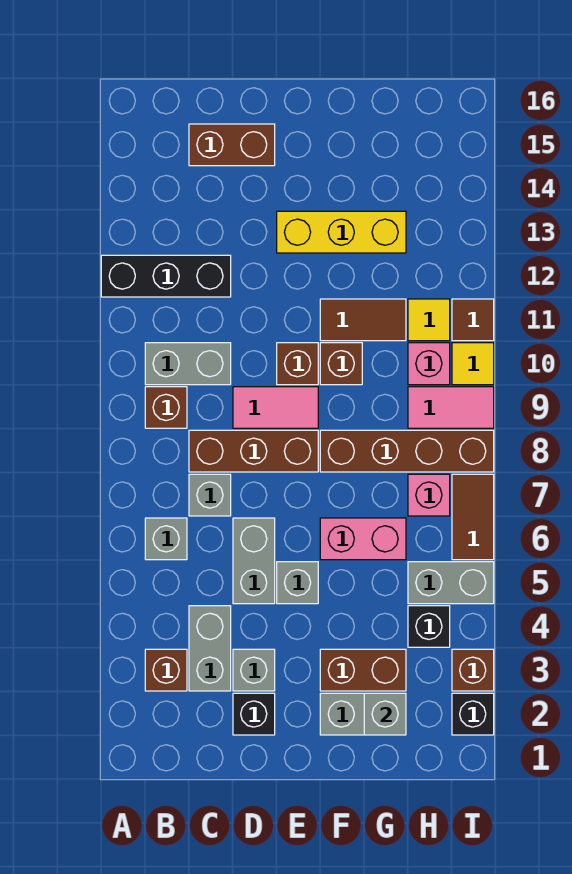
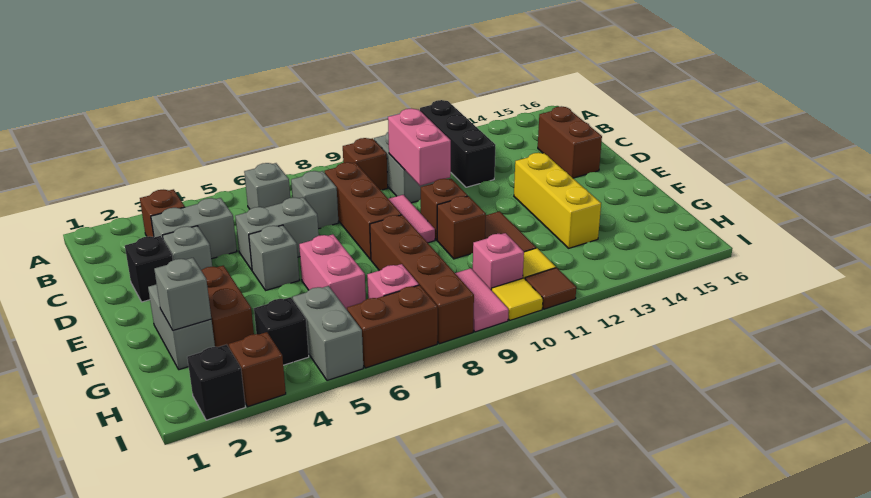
none -> pink 1x2 brick [388,109,451,186]
brown 1x2 tile [452,474,494,560] -> brown 1x2 brick [347,285,438,368]

